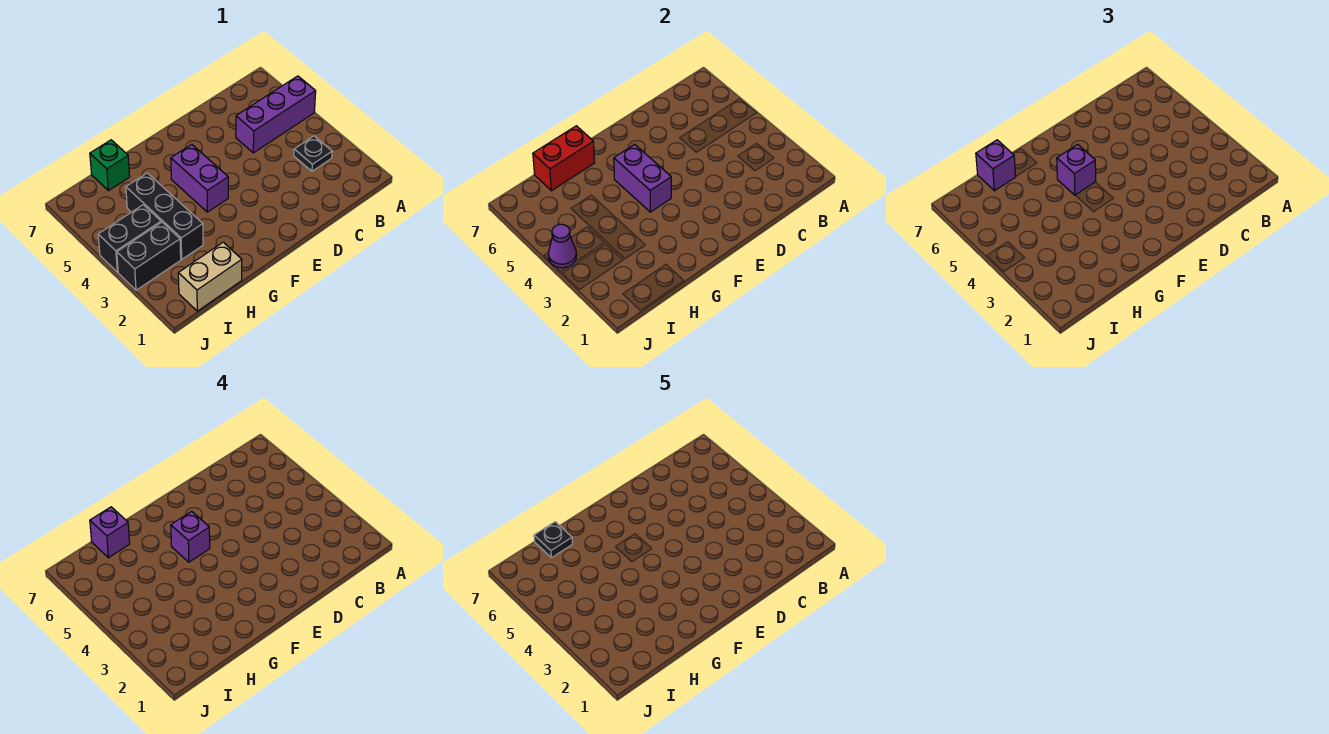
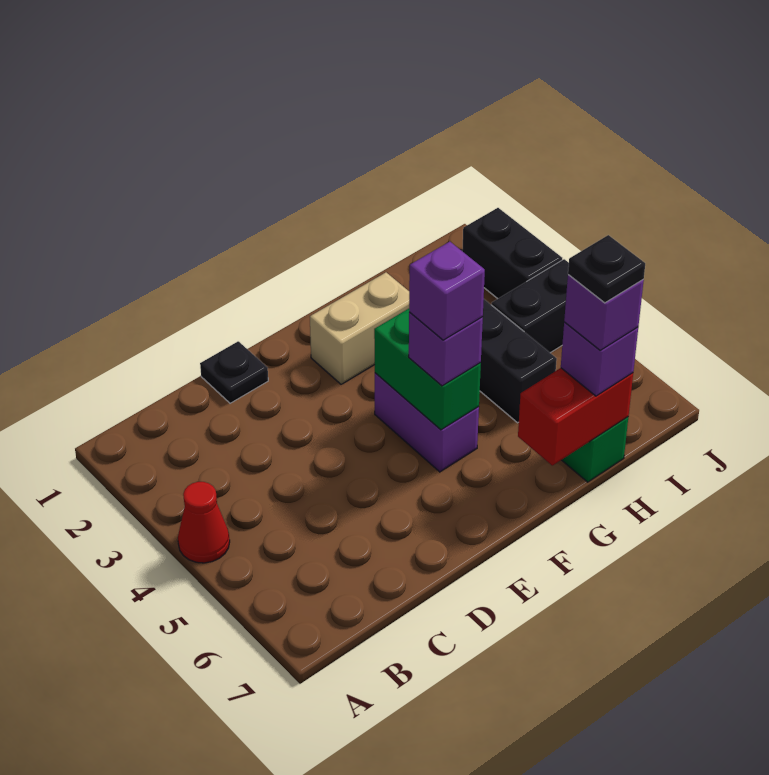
none -> red 1x1 cone [178,482,230,563]
purple 1x3 brick [236,76,316,153] -> none
black 1x1 plate [294,136,332,171] -> black 1x1 plate moved to [200,341,268,403]
purple 1x2 brick [614,144,671,212] -> green 1x2 brick [374,309,481,430]
tan 1x2 brick [178,242,242,311] -> tan 1x2 brick moved to [310,272,409,384]
black 1x2 brick [117,222,181,290] -> black 1x2 brick turned to [462,208,562,299]
purple 1x1 cone [548,224,577,268] -> none

